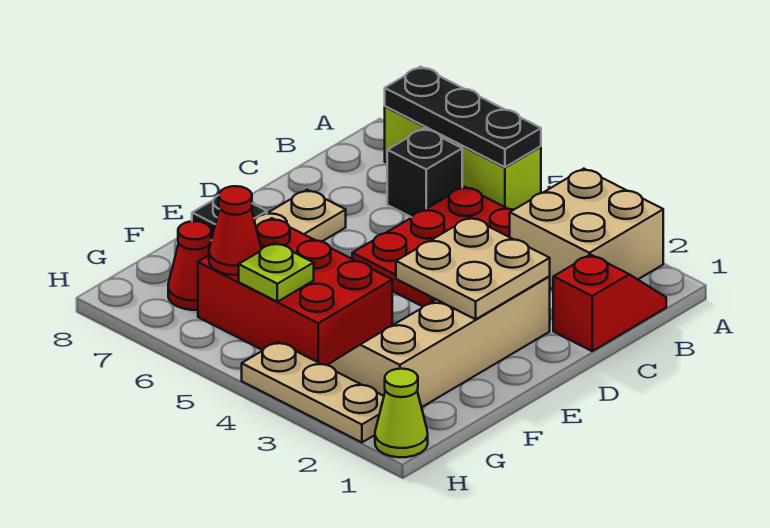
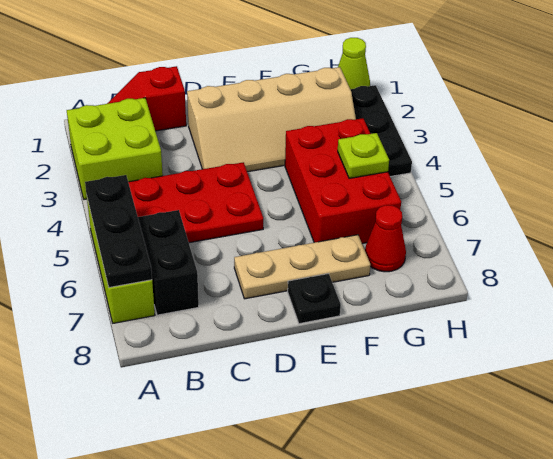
tan 2x2 brick [510,169,663,289] -> lime 2x2 brick [67,98,163,199]
black 1x1 brick [387,129,462,217] -> black 1x2 brick [138,210,199,315]
tan 2x2 plate [396,217,550,319] -> none
red 1x1 cone [209,186,261,275] -> none
tan 1x3 plate [242,342,384,442] -> black 1x3 plate [351,85,412,177]

